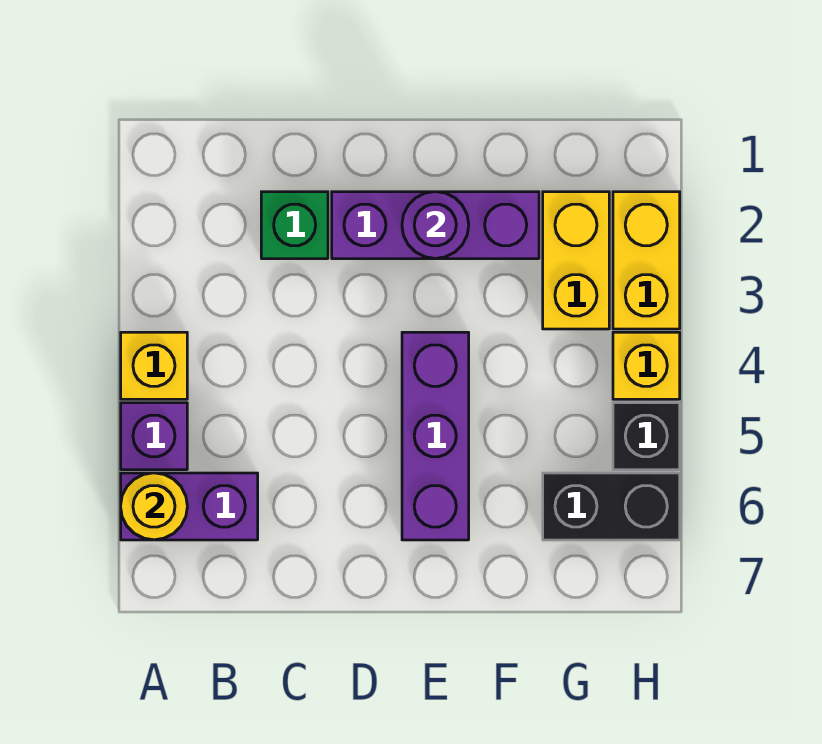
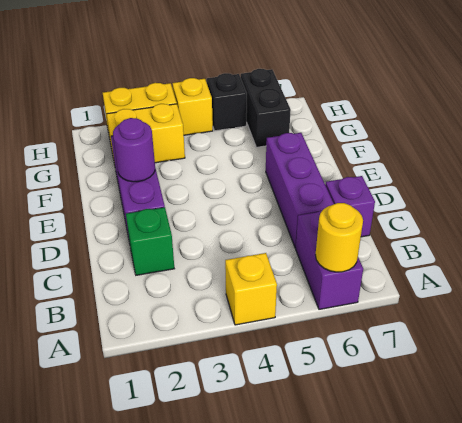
purple 1x1 brick [121,403,187,470] -> purple 1x1 brick moved to [325,176,375,237]
purple 1x3 brick [402,332,469,540] -> purple 1x3 brick turned to [266,133,334,248]

